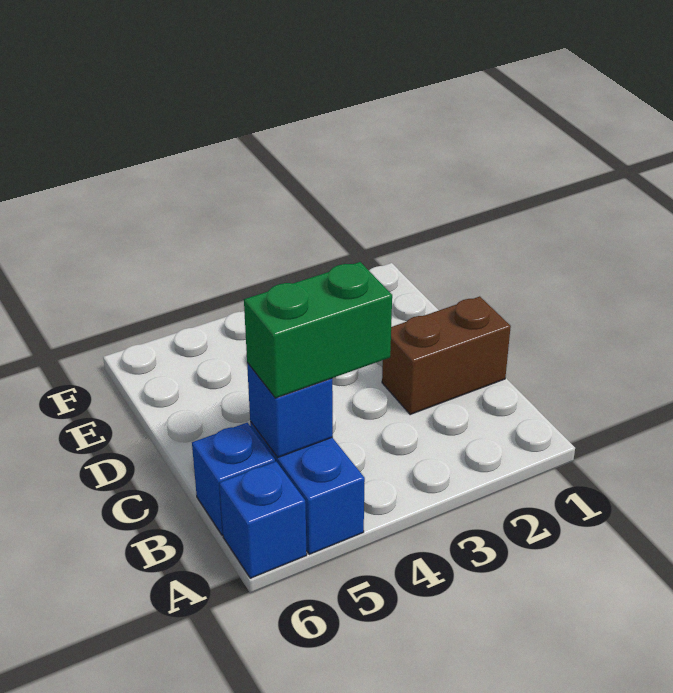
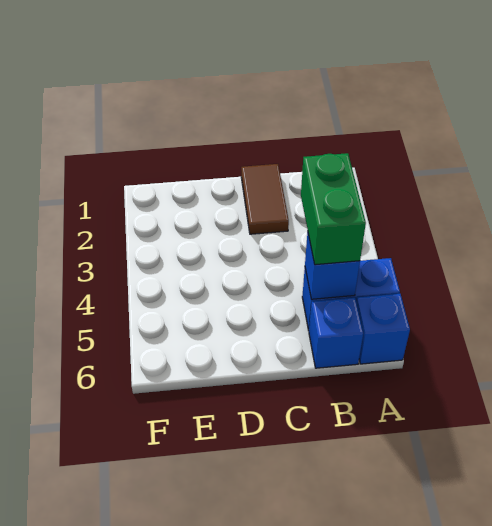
brown 1x2 brick [382,296,511,415] -> brown 1x2 tile [241,164,289,234]

